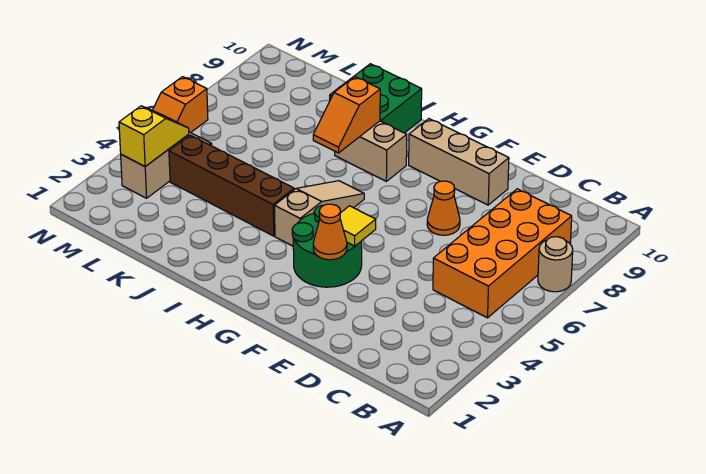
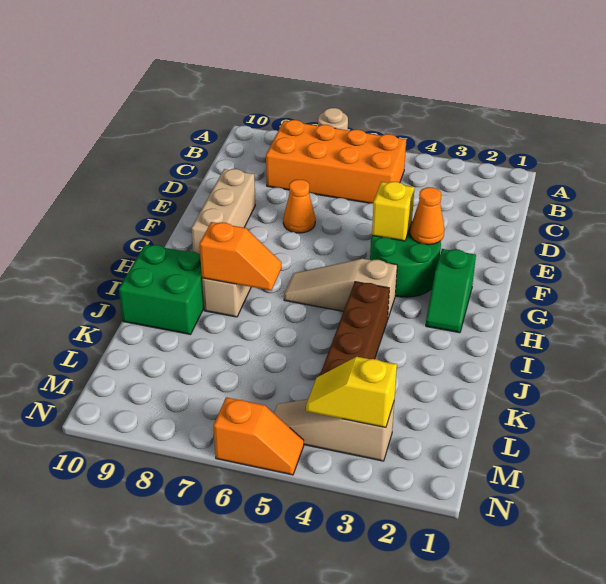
yellow 1x1 tile [340,206,376,246] -> yellow 1x1 brick [372,182,415,241]
none -> green 1x2 slope [426,249,476,333]

